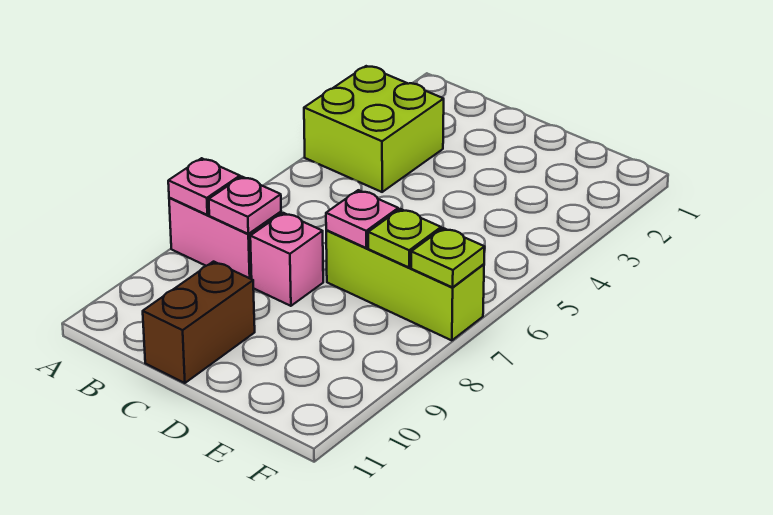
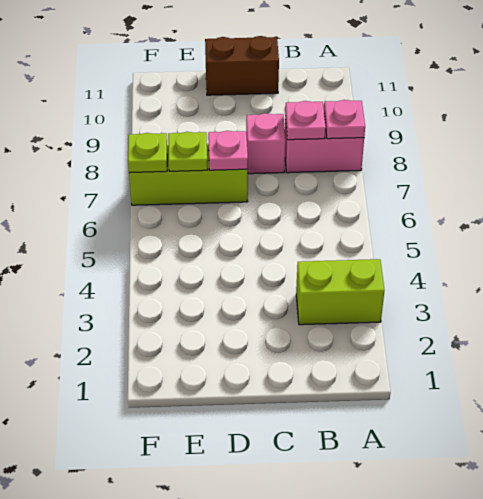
lime 2x2 brick [304,66,444,192] -> lime 1x2 brick [296,259,384,325]
brown 1x2 brick [143,262,255,383] -> brown 1x2 brick turned to [205,36,279,95]

